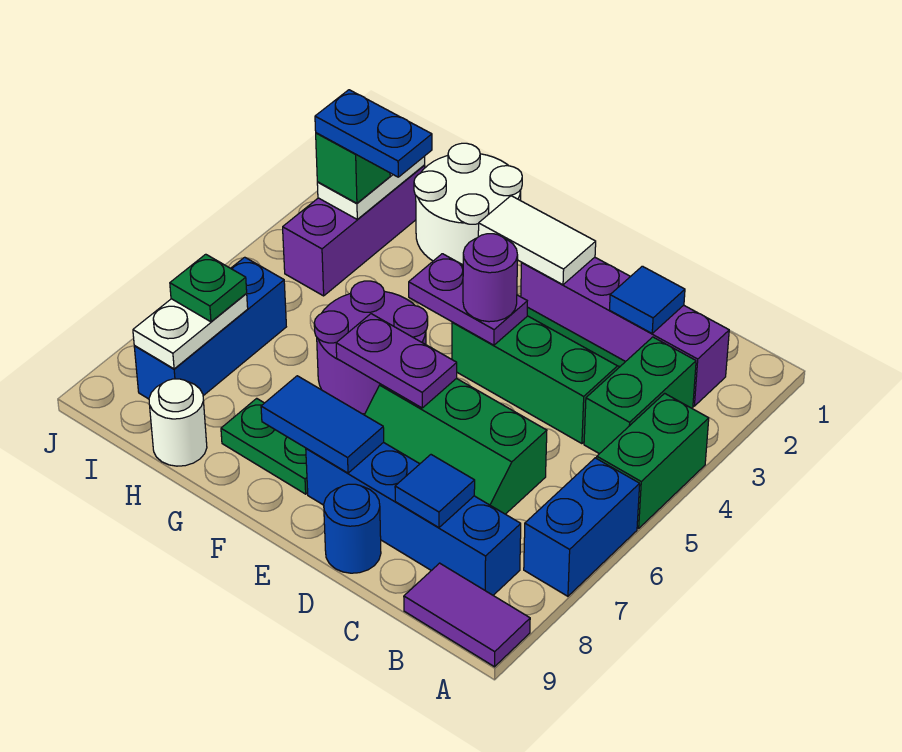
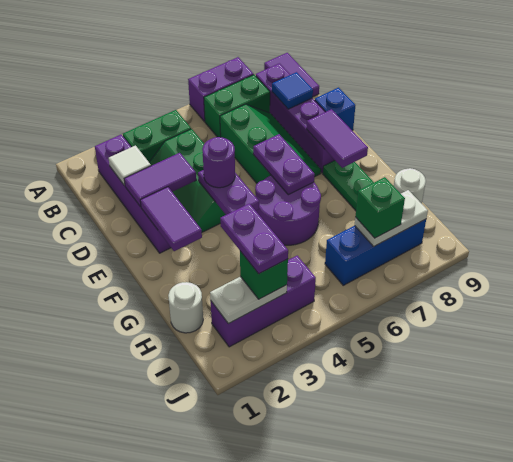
green 1x2 brick [597,393,709,529] -> green 1x2 brick moved to [204,75,270,137]
blue 1x2 brick [524,458,640,596] -> purple 1x2 brick [188,57,254,121]
blue 1x4 brick [306,442,521,595] -> purple 1x4 brick [255,63,335,173]
blue 1x1 tile [610,266,685,333] -> white 1x1 tile [109,146,151,186]
none -> purple 1x2 tile [124,153,196,207]
blue 1x1 round brick [324,484,381,573] -> blue 1x1 brick [315,88,355,131]
white 1x2 tile [478,196,596,285] -> purple 1x2 tile [140,187,202,251]
blue 1x2 tile [261,376,384,473] -> purple 1x2 tile [307,109,368,168]
white 2x2 round brick [414,143,522,265] -> white 1x1 round brick [168,282,203,333]
blue 1x2 plate [315,90,432,177] -> purple 1x2 plate [220,204,288,274]
green 1x1 plate [170,254,247,322] -> green 1x1 brick [355,177,405,238]

